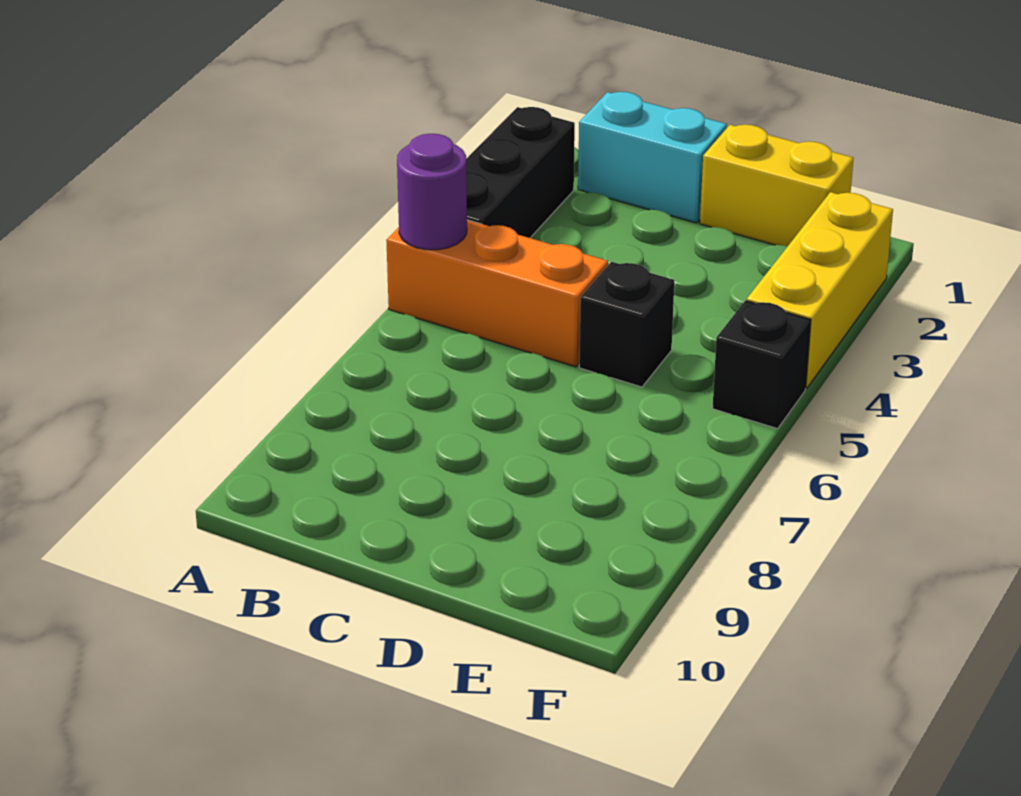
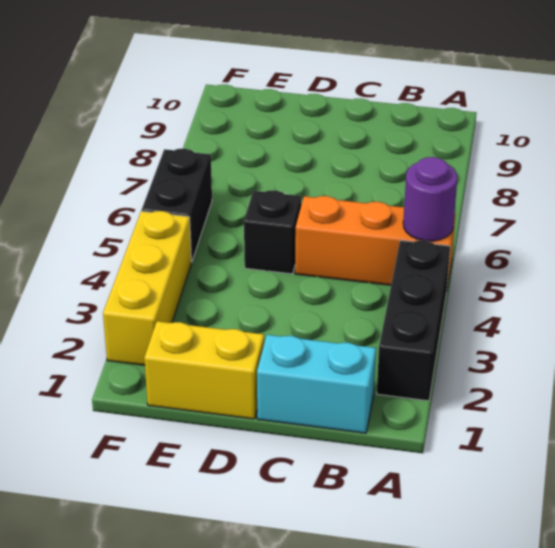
black 1x1 brick [713,301,811,429] -> black 1x2 brick [142,149,212,262]

